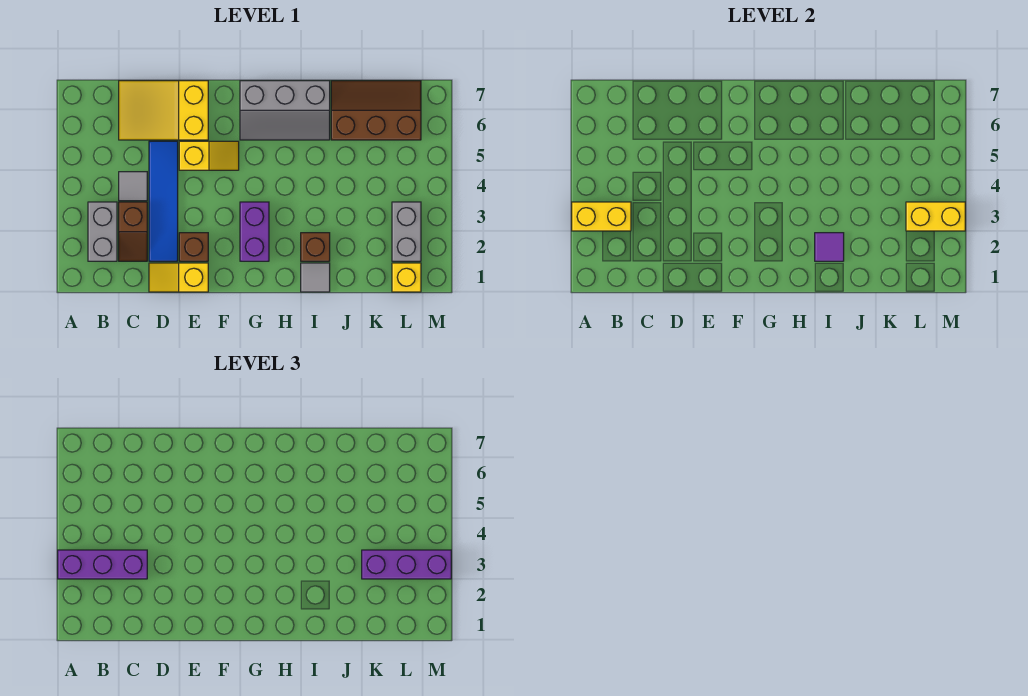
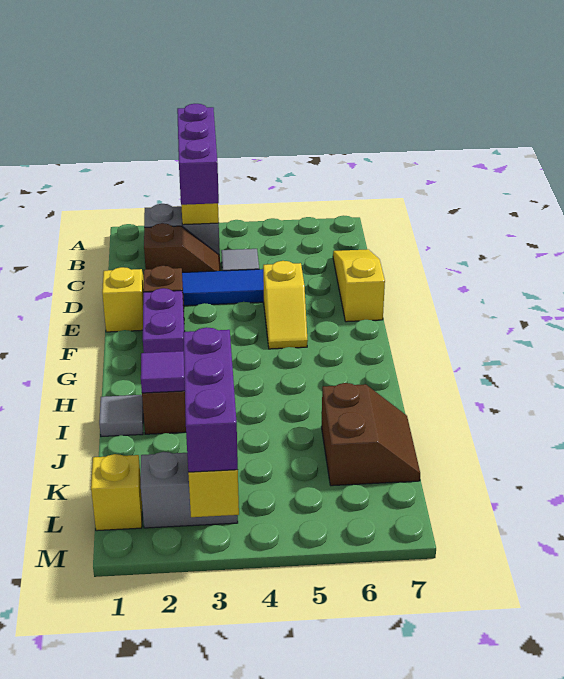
brown 1x2 slope [119,202,147,261] -> brown 1x2 slope turned to [144,223,221,272]
yellow 2x3 slope [119,81,208,140] -> yellow 1x3 slope [333,249,385,322]
purple 1x2 brick [240,202,269,261] -> purple 1x2 brick turned to [143,288,185,353]
grey 2x3 slope [240,81,330,140] -> none
brown 2x3 slope [331,81,421,140] -> brown 2x2 slope [321,383,420,486]

